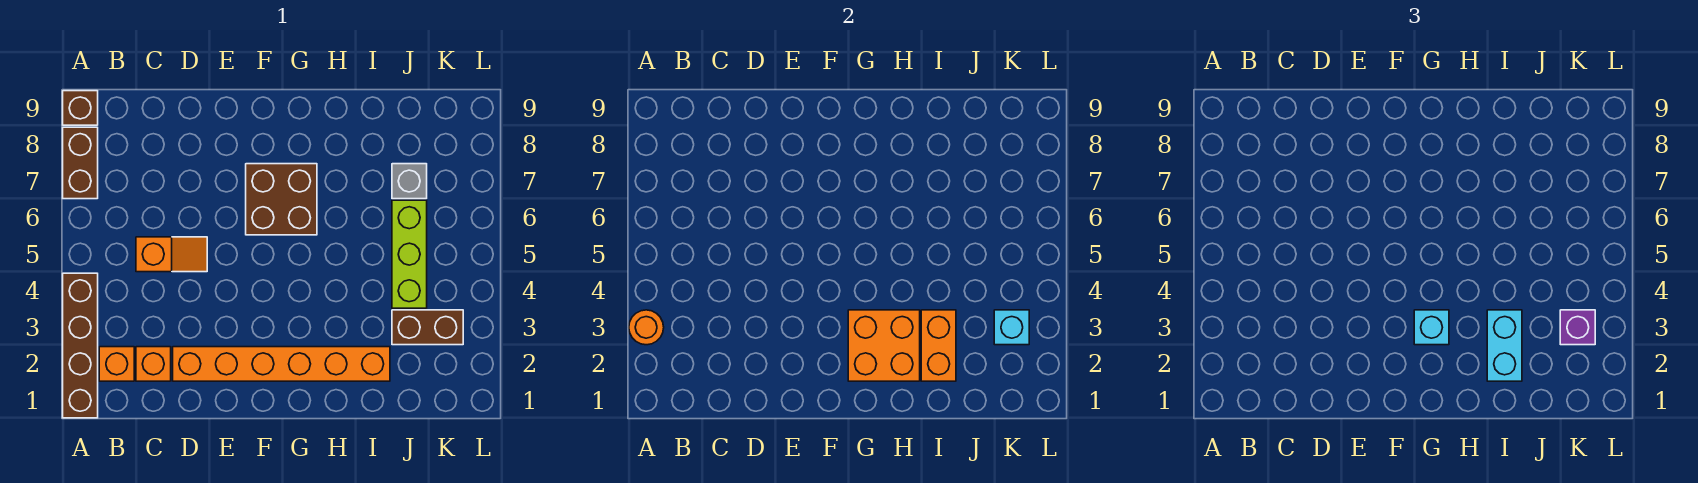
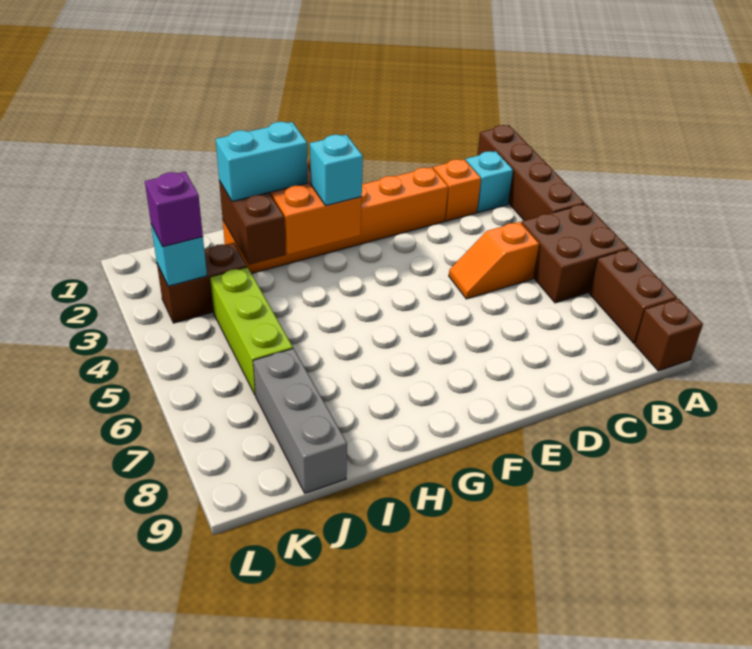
orange 1x1 round brick [629,310,664,345] -> none
orange 1x1 brick [99,347,134,381] -> cyan 1x1 brick [466,151,513,213]
brown 2x2 brick [246,164,317,235] -> brown 2x2 brick moved to [521,204,628,303]
orange 1x2 brick [921,310,956,381] -> brown 1x2 brick [219,181,286,265]
cyan 1x2 brick [1487,310,1522,381] -> cyan 1x2 brick turned to [216,122,308,201]
grey 1x1 brick [392,164,427,199] -> grey 1x3 brick [253,349,347,493]

